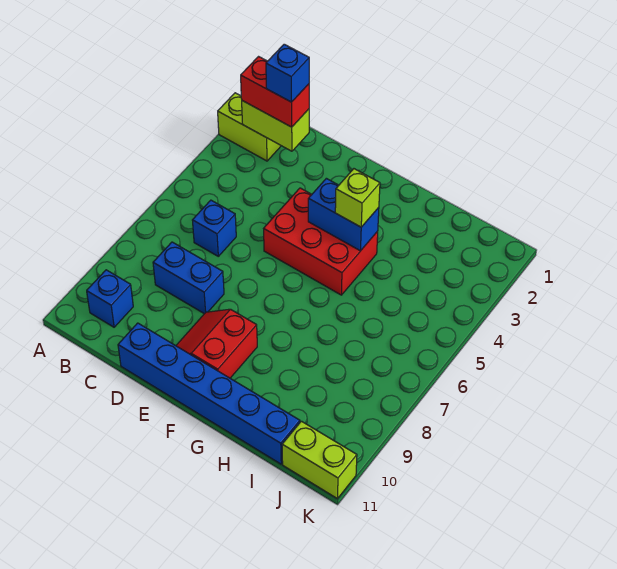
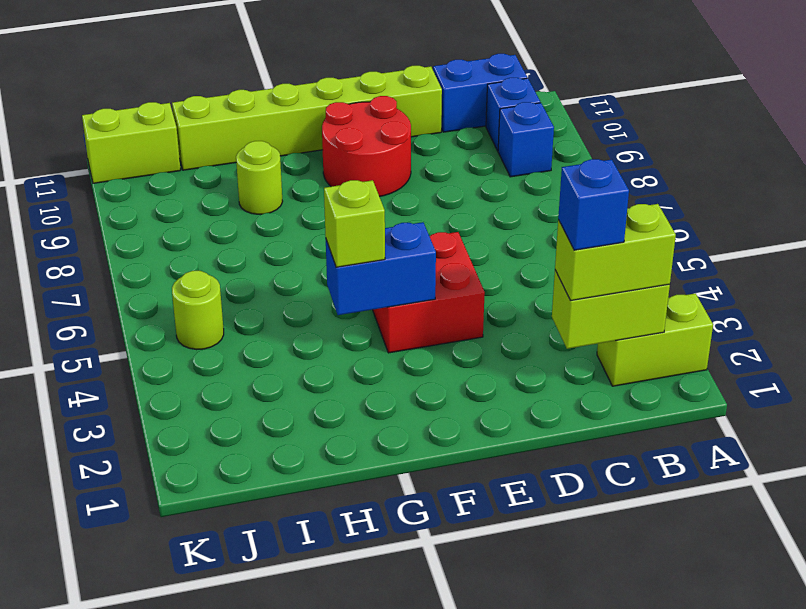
red 1x2 brick [241,57,309,127] -> lime 1x2 brick [555,204,676,301]
blue 1x1 brick [192,200,236,256] -> blue 1x1 brick moved to [498,102,554,177]
blue 1x2 brick [153,242,224,314] -> blue 1x2 brick moved to [433,54,527,132]
blue 1x6 brick [118,323,300,464] -> lime 1x6 brick [172,66,442,170]
red 2x3 brick [264,188,378,295] -> red 2x2 brick [373,232,485,353]
red 2x2 slope [176,309,257,378] -> red 2x2 round brick [322,96,411,197]
none -> lime 1x1 round brick [236,141,283,214]
none -> lime 1x1 round brick [172,271,224,350]

